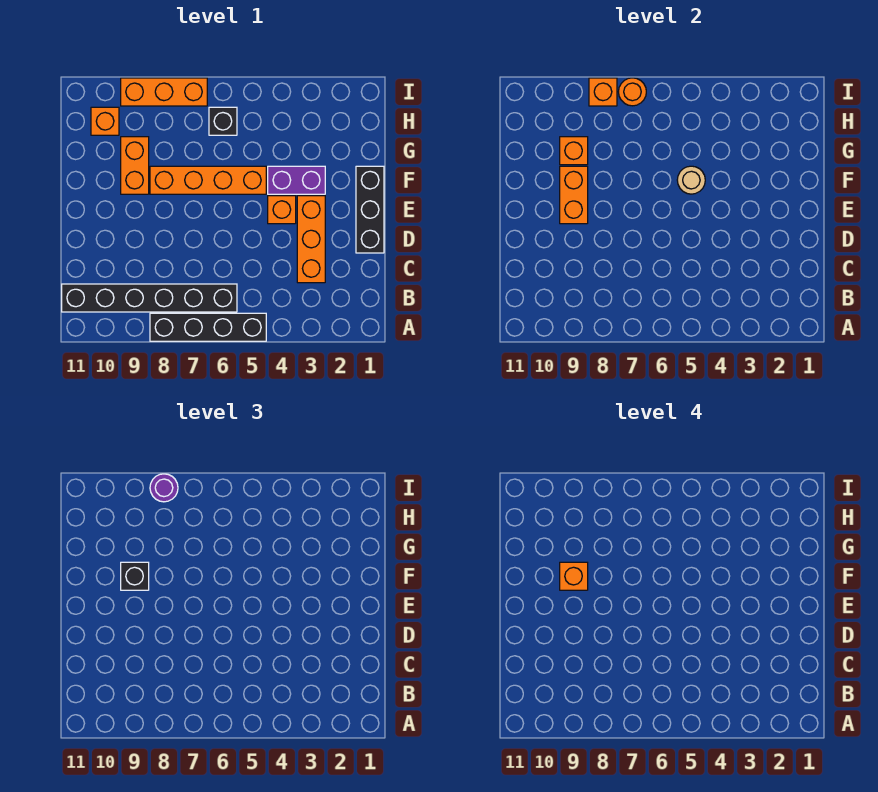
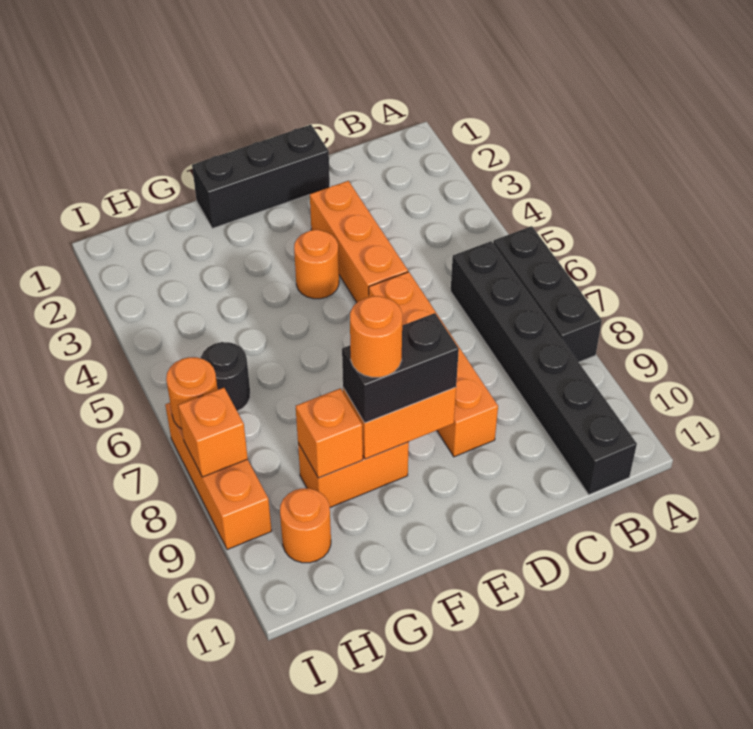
black 1x4 brick [150,313,266,341] -> black 1x3 brick [493,226,602,362]
orange 1x3 brick [297,196,325,283] -> orange 1x3 brick turned to [310,181,408,302]
orange 1x1 brick [268,196,296,224] -> orange 1x1 round brick [294,230,339,299]
purple 1x2 brick [268,166,325,194] -> none
orange 1x4 brick [150,166,266,194] -> orange 1x4 brick moved to [369,272,498,457]
tan 1x1 round brick [677,166,705,194] -> none
black 1x1 brick [121,562,149,590] -> black 1x2 brick [342,313,459,423]
orange 1x1 brick [560,562,588,590] -> orange 1x1 round brick [350,296,402,377]
black 1x1 brick [209,107,237,135] -> black 1x1 round brick [201,342,250,411]
orange 1x1 brick [91,107,119,135] -> orange 1x1 round brick [280,488,331,563]
purple 1x1 round brick [150,474,178,502] -> none

